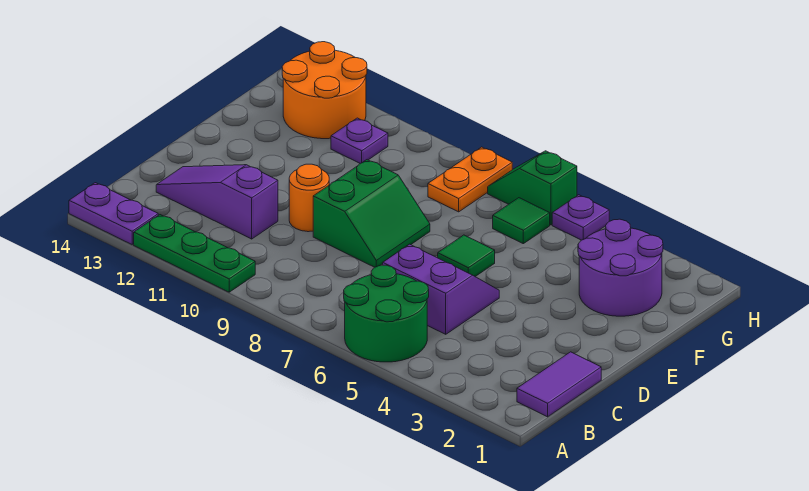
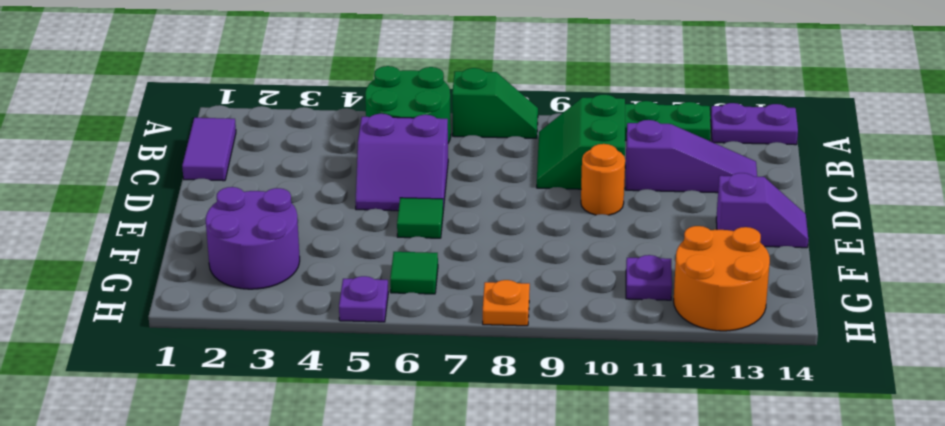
green 2x2 slope [313,160,430,267] -> green 2x2 slope moved to [537,95,625,189]
none -> purple 1x2 slope [716,173,808,248]
orange 1x2 plate [428,147,512,212] -> orange 1x1 plate [483,280,530,326]
green 1x2 slope [488,151,577,225] -> green 1x2 slope moved to [452,68,538,138]

